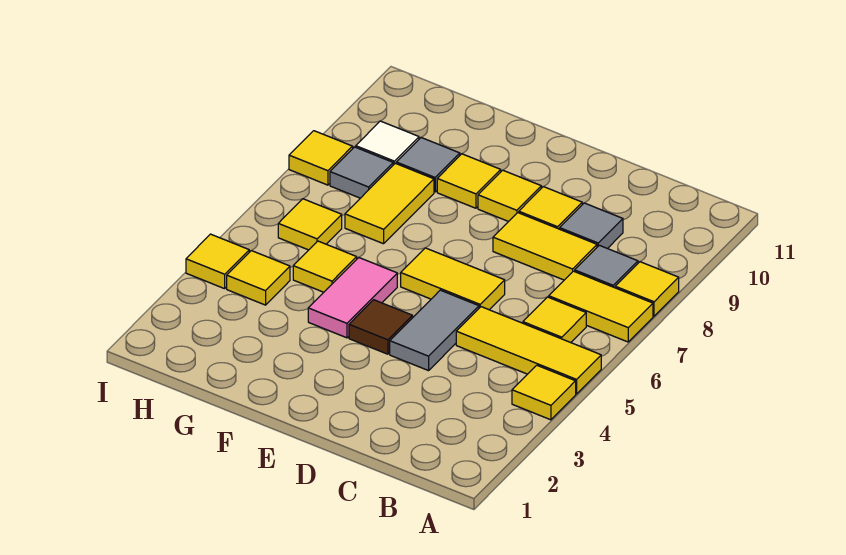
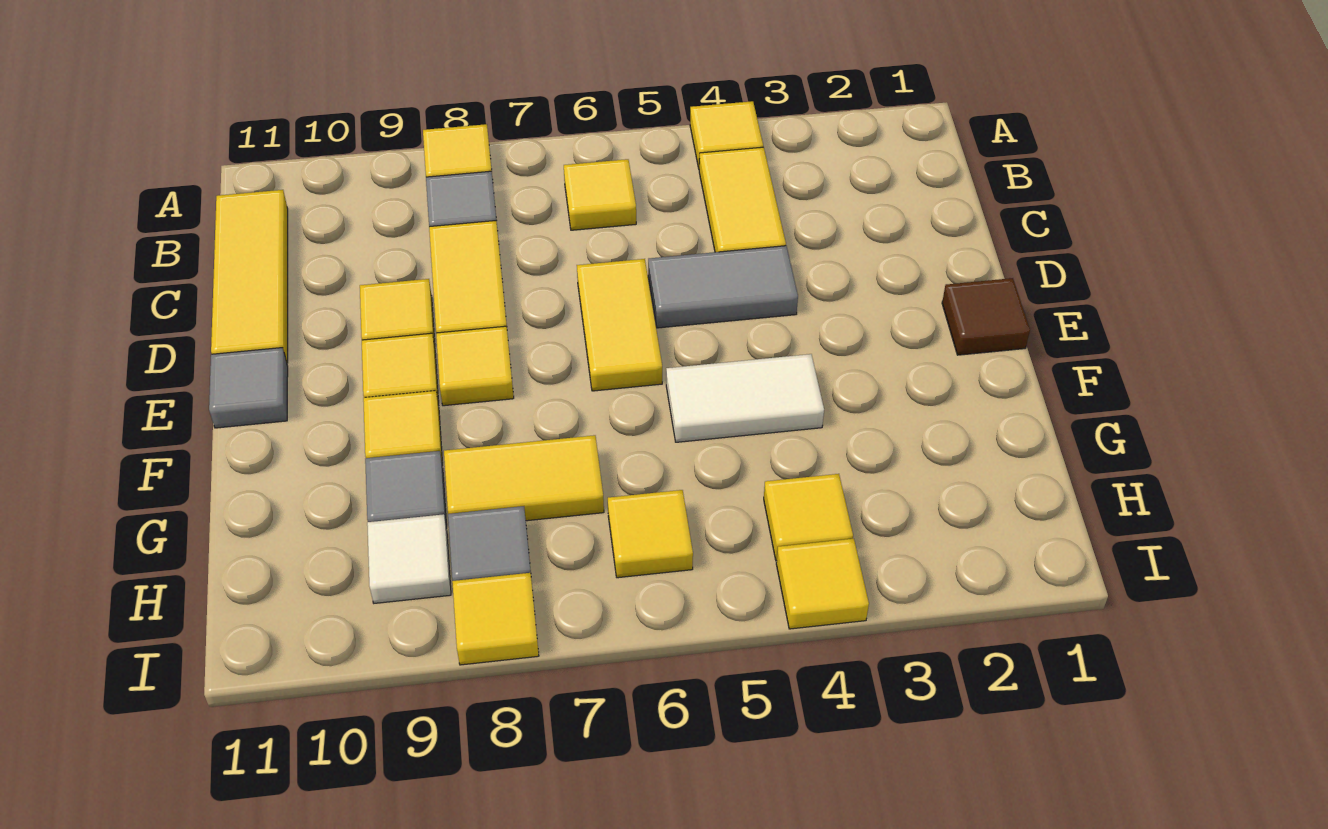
yellow 1x3 tile [456,307,601,394] -> yellow 1x3 tile moved to [211,190,288,363]
yellow 1x2 tile [549,271,653,342] -> yellow 1x2 tile moved to [699,147,786,252]
grey 1x1 tile [560,203,623,249] -> grey 1x1 tile moved to [209,348,288,428]
brown 1x1 tile [349,300,412,354] -> brown 1x1 tile moved to [942,278,1030,355]
pink 1x2 tile [308,258,397,338] -> white 1x2 tile [666,354,824,442]
yellow 1x1 tile [293,241,357,292] -> yellow 1x1 tile moved to [436,326,514,406]

